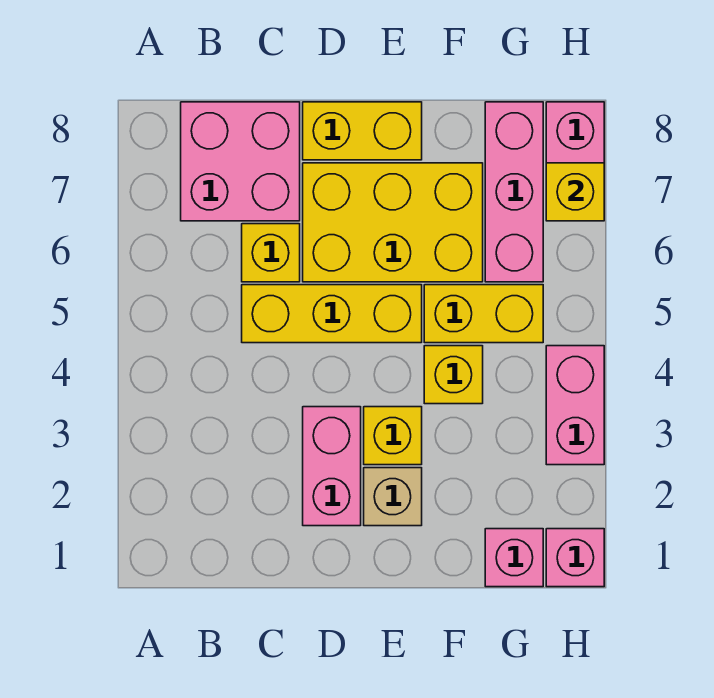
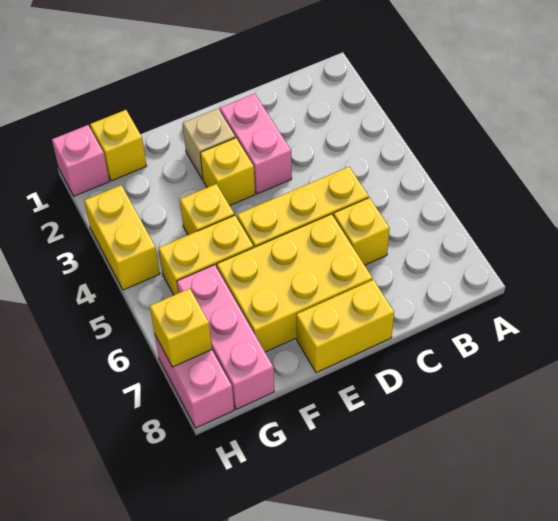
pink 2x2 brick [181,102,300,221] -> none
pink 1x1 brick [485,529,543,587] -> yellow 1x1 brick [90,110,147,181]
pink 1x2 brick [546,346,604,465] -> yellow 1x2 brick [84,185,160,290]

